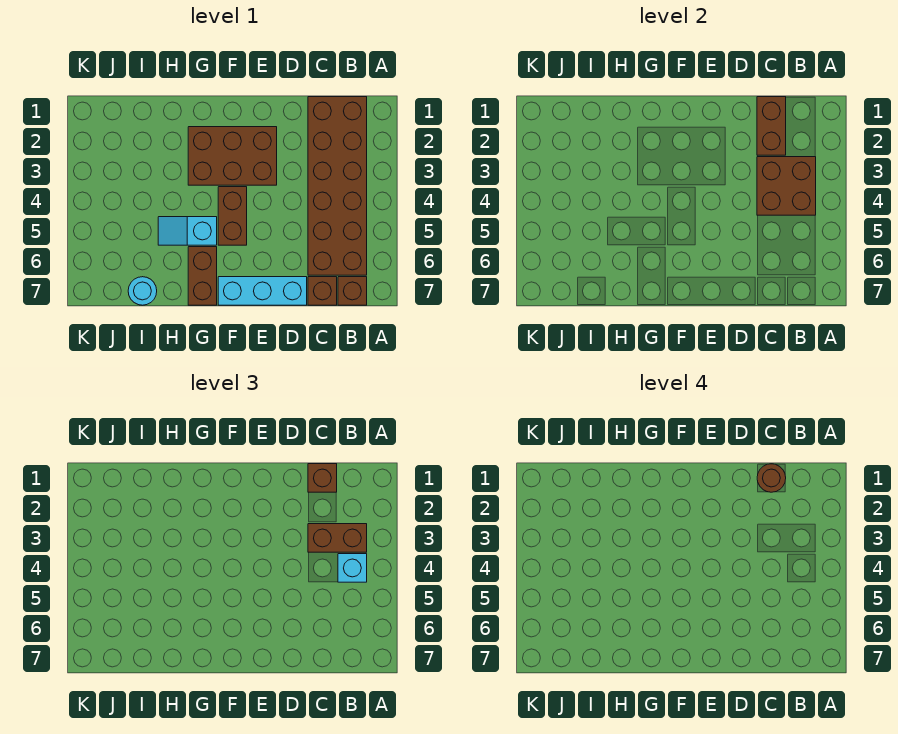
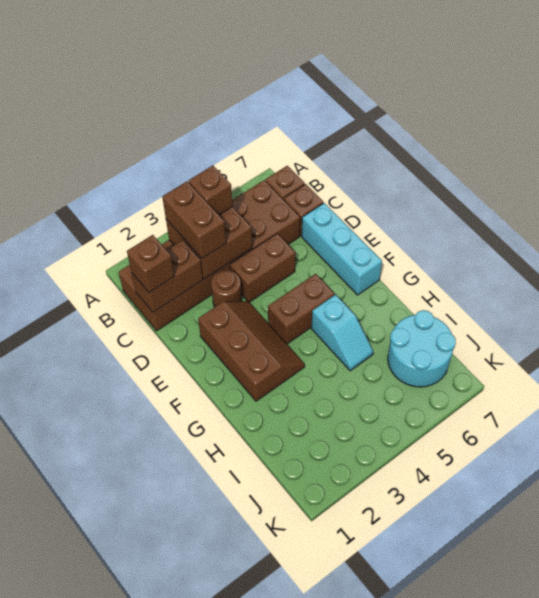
cyan 1x1 brick [338,554,367,582] -> brown 1x1 brick [189,166,233,215]
brown 1x1 round brick [757,464,786,492] -> brown 1x1 round brick moved to [211,270,242,307]
brown 2x3 brick [188,127,277,185] -> brown 2x3 slope [198,301,305,401]
brown 1x2 brick [188,247,217,305] -> brown 1x2 brick moved to [230,233,295,302]
cyan 1x1 round brick [128,277,157,305] -> cyan 2x2 round brick [388,310,456,387]

